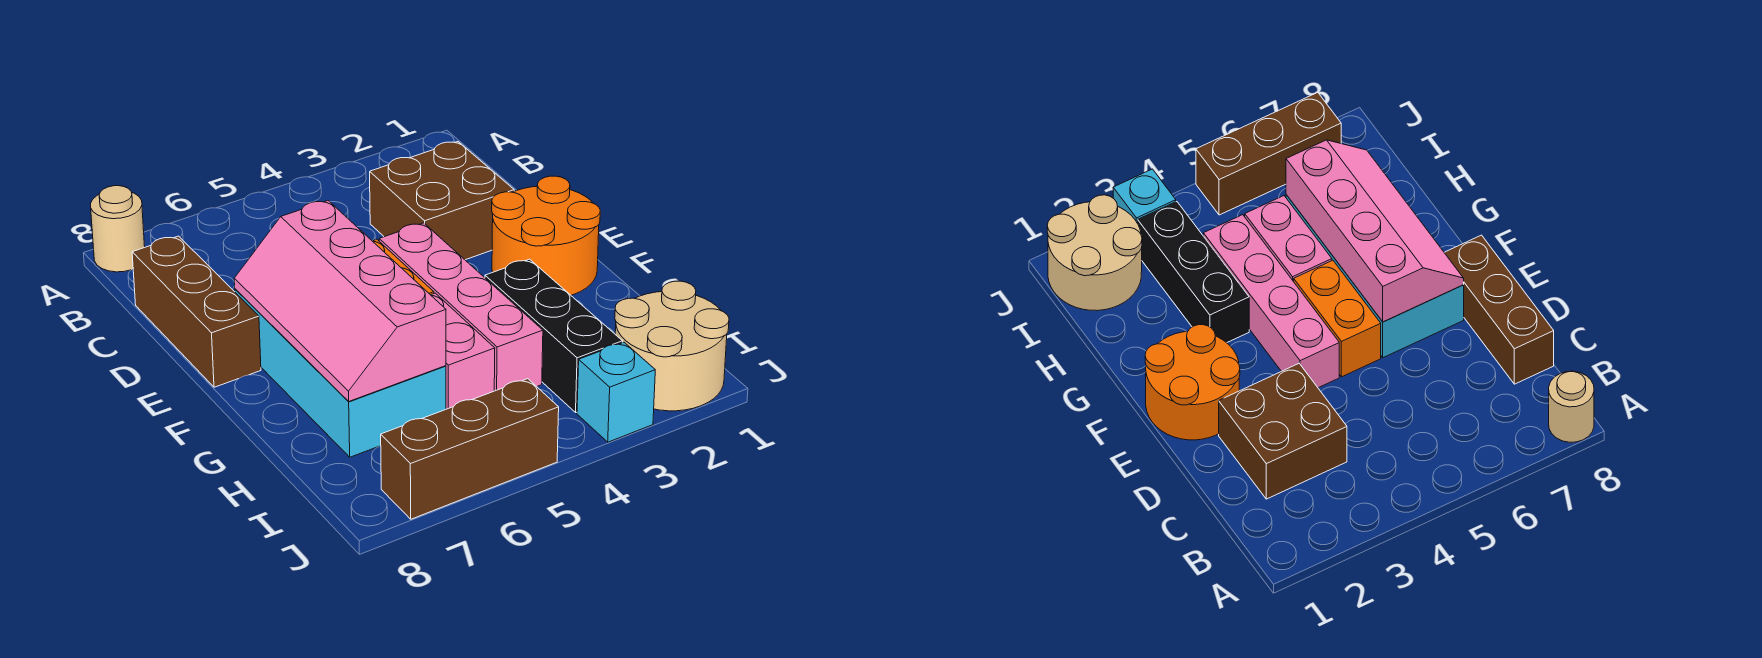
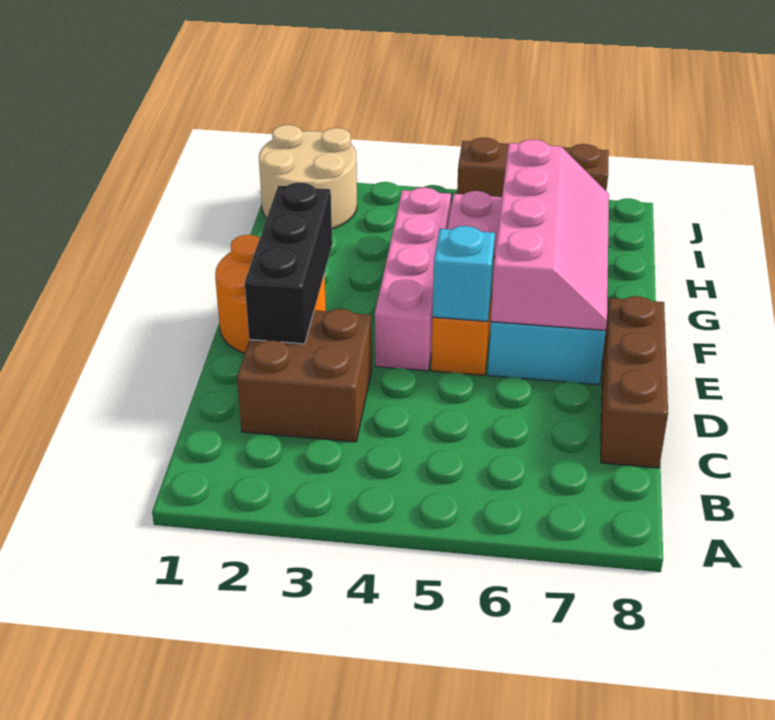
tan 1x1 round brick [91,186,145,272] -> none
black 1x3 brick [485,259,623,412] -> black 1x3 brick moved to [245,183,332,344]
cyan 1x1 brick [577,342,655,442] -> cyan 1x1 brick moved to [433,226,495,321]

